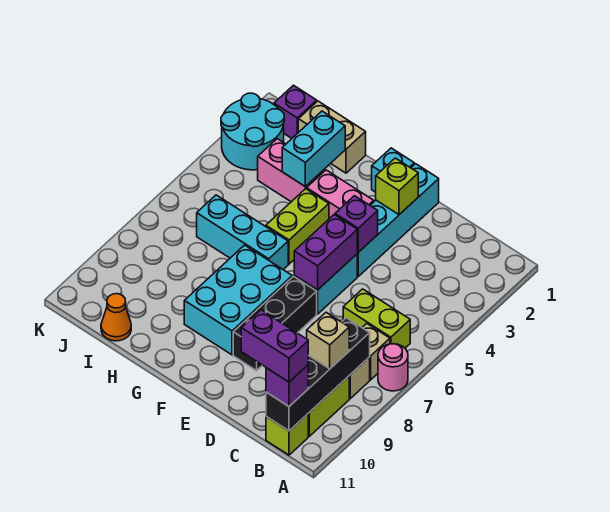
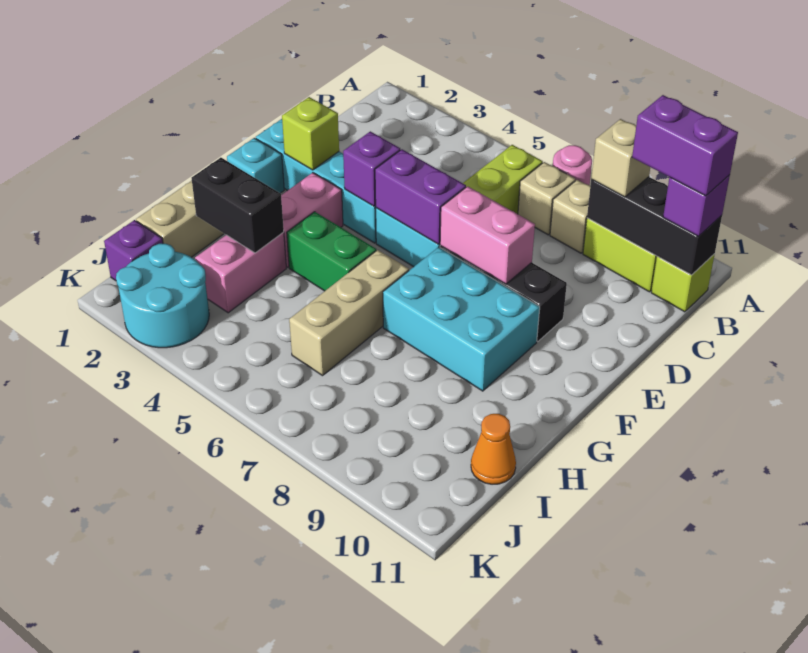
black 1x4 brick [266,318,370,431] -> black 1x3 brick [587,177,722,275]
purple 1x2 brick [241,310,308,382] -> purple 1x2 brick turned to [632,95,738,196]
none -> pink 1x2 brick [440,186,535,284]
lime 1x2 brick [266,189,329,264] -> green 1x2 brick [287,212,376,291]
cyan 1x3 brick [197,195,288,270] -> tan 1x3 brick [289,250,409,376]
cyan 1x2 brick [282,111,345,187] -> black 1x2 brick [192,158,284,253]

